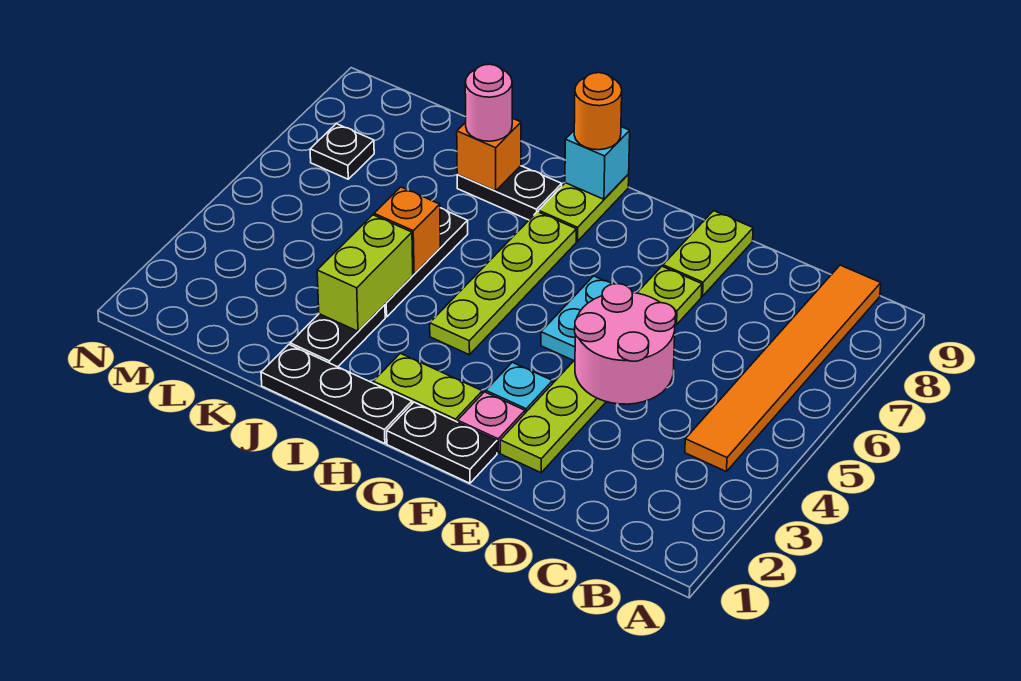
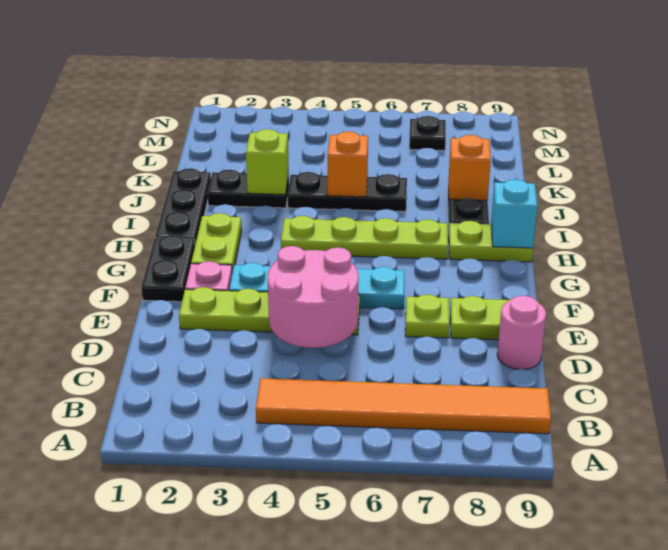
orange 1x1 round brick [574,73,622,150] -> none
lime 1x2 brick [317,215,413,331] -> lime 1x1 brick [246,129,289,195]
pink 1x1 round brick [465,64,512,141] -> pink 1x1 round brick moved to [497,296,546,369]

